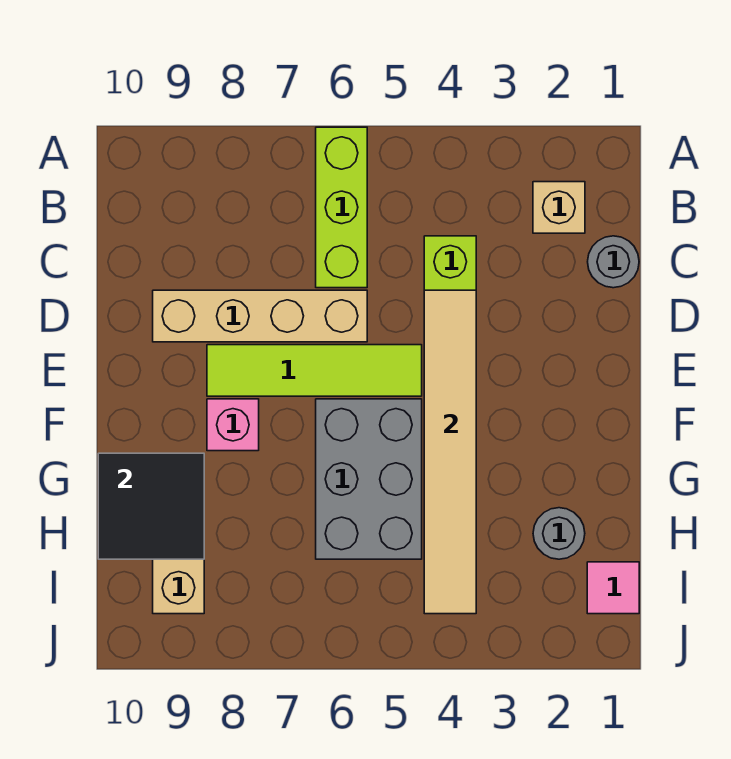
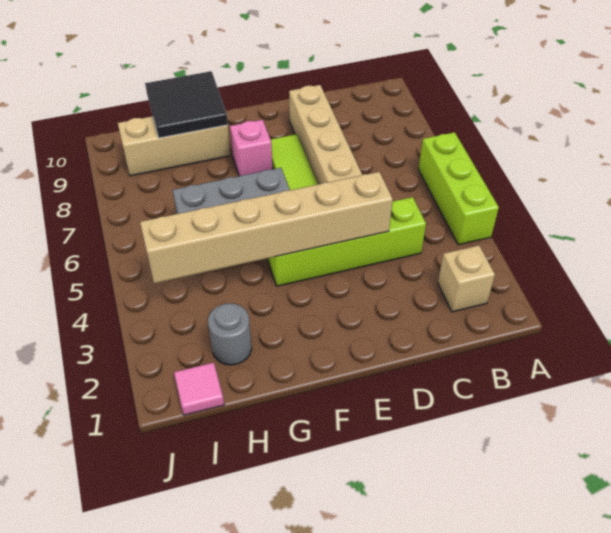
lime 1x3 brick [316,127,367,288] -> lime 1x3 brick turned to [418,132,499,245]
grey 1x1 round brick [588,236,639,288] -> none
tan 1x6 tile [424,290,476,614] -> tan 1x6 brick [140,172,393,283]

